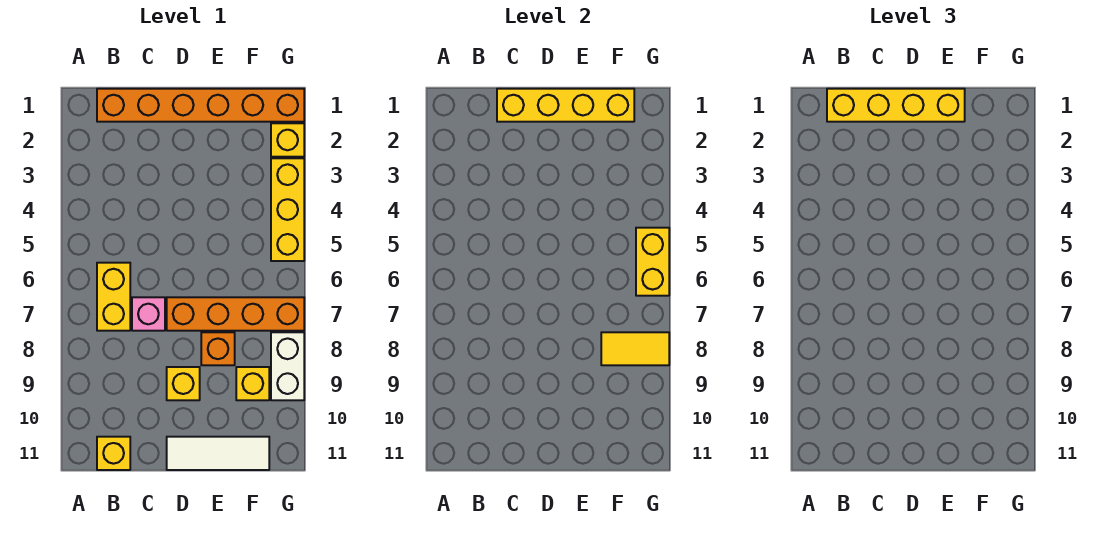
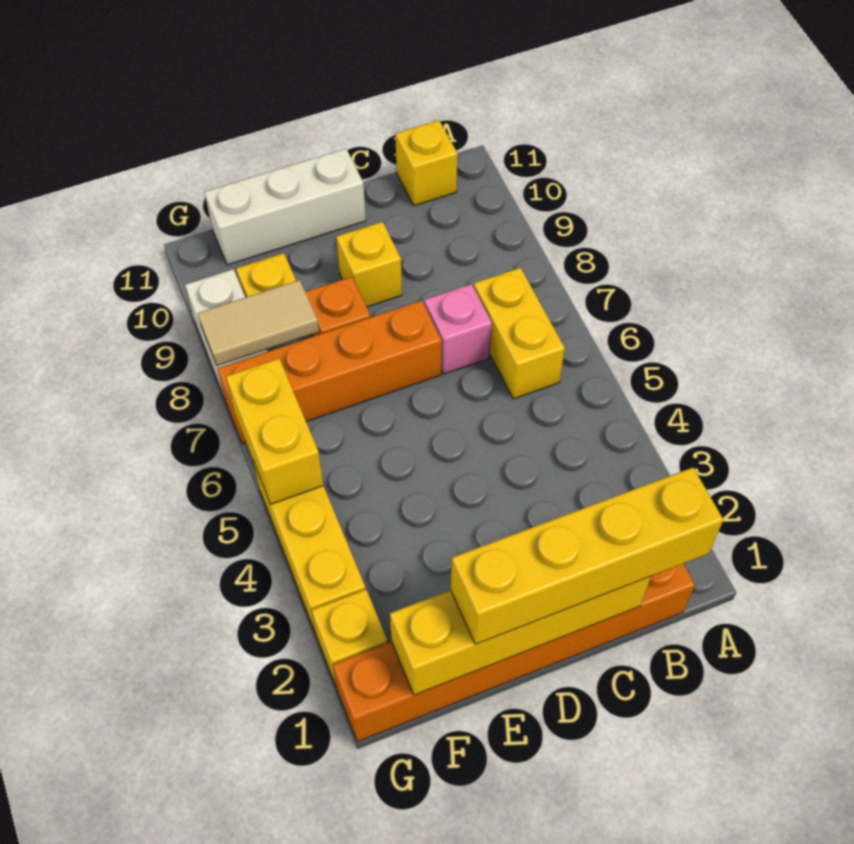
white 1x3 tile [167,437,269,470] -> white 1x3 brick [204,149,366,265]
yellow 1x2 tile [601,332,669,365] -> tan 1x2 tile [198,280,319,366]

